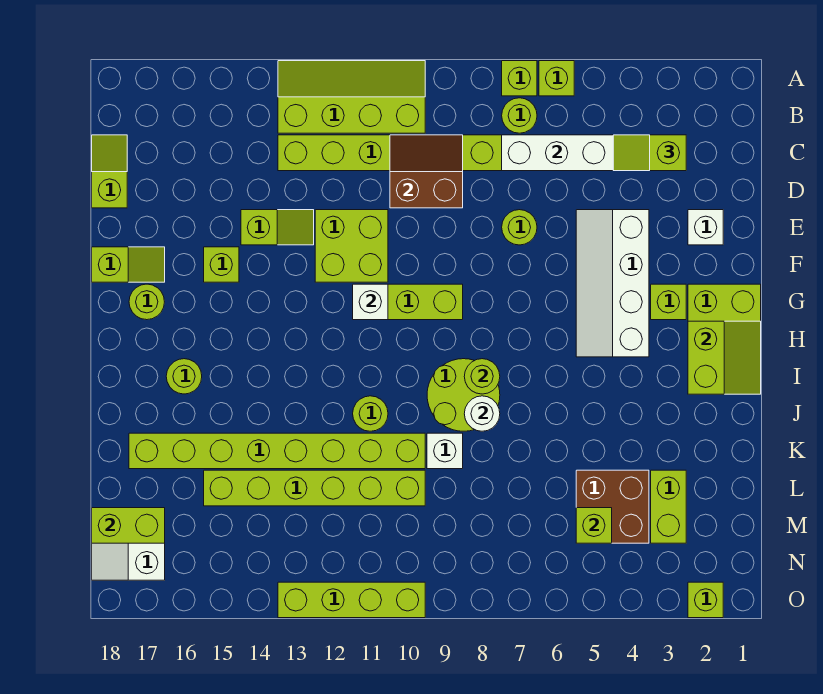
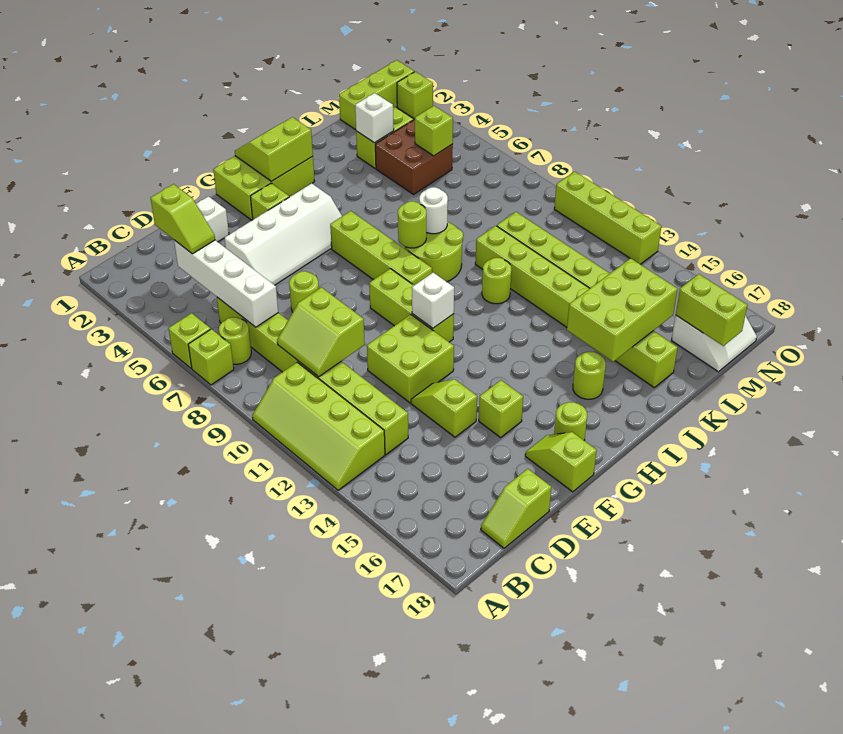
brown 2x2 slope [390,135,463,208] -> lime 2x2 slope [277,288,365,377]
none -> lime 1x4 brick [330,211,432,285]
none -> lime 2x3 brick [567,258,678,362]
white 1x1 brick [427,433,463,469] -> white 1x1 brick moved to [355,93,394,143]
none -> lime 1x3 brick [339,60,414,130]

